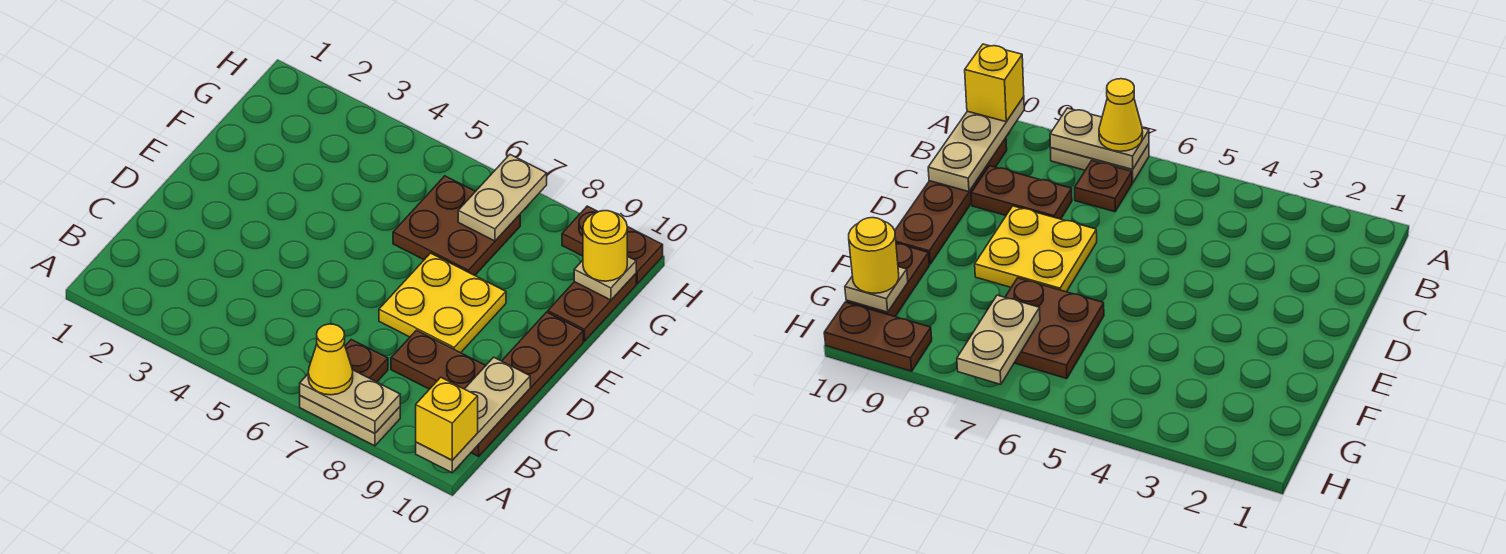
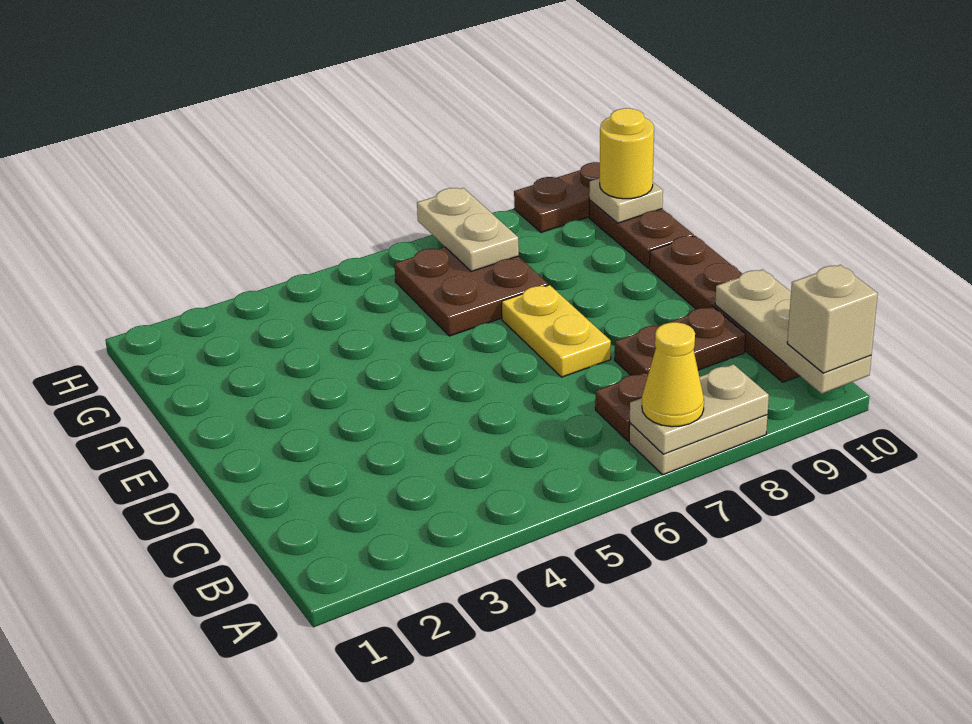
yellow 1x1 brick [416,377,478,460] -> tan 1x1 brick [787,265,878,373]
yellow 2x2 plate [379,253,506,353] -> yellow 1x2 plate [502,285,611,377]

